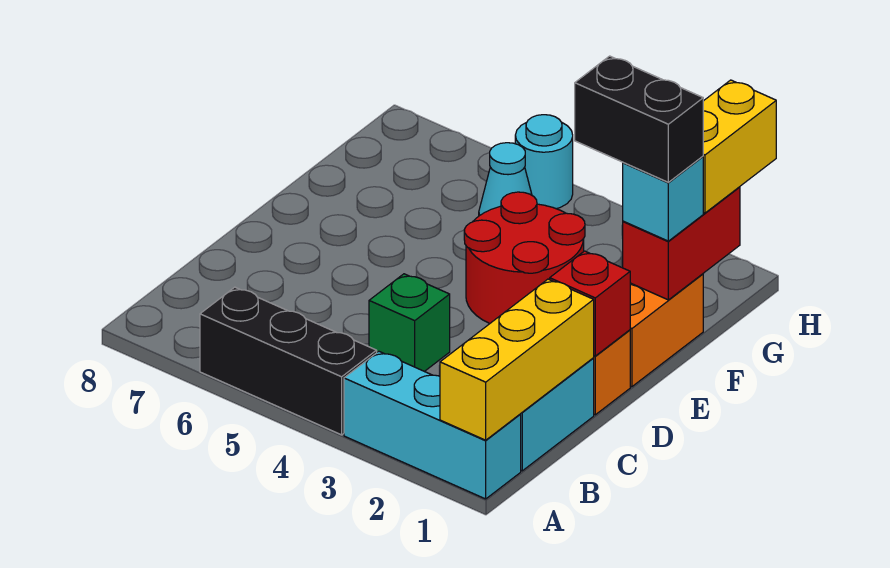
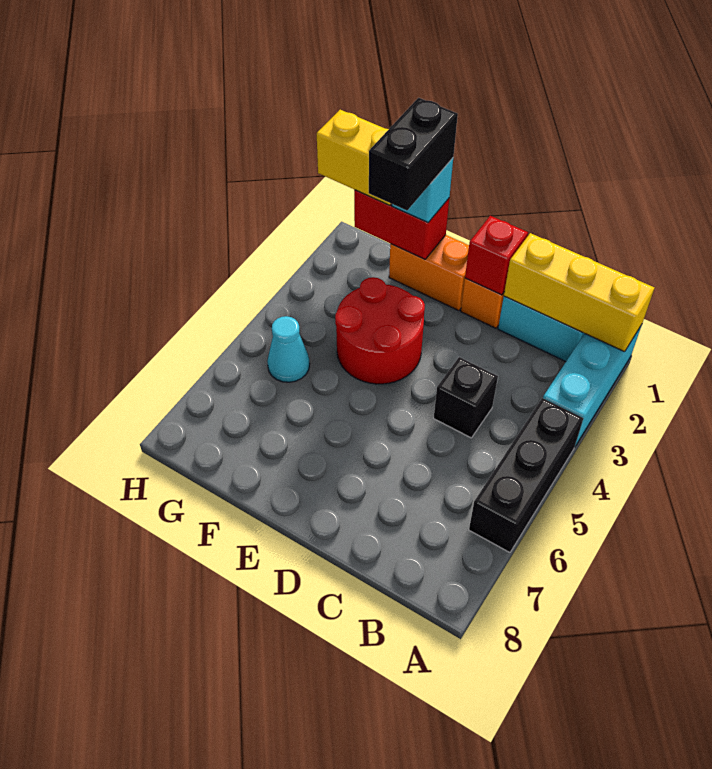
green 1x1 brick [369,274,450,371] -> black 1x1 brick [434,357,498,438]
cyan 1x1 round brick [515,115,573,209] -> none

